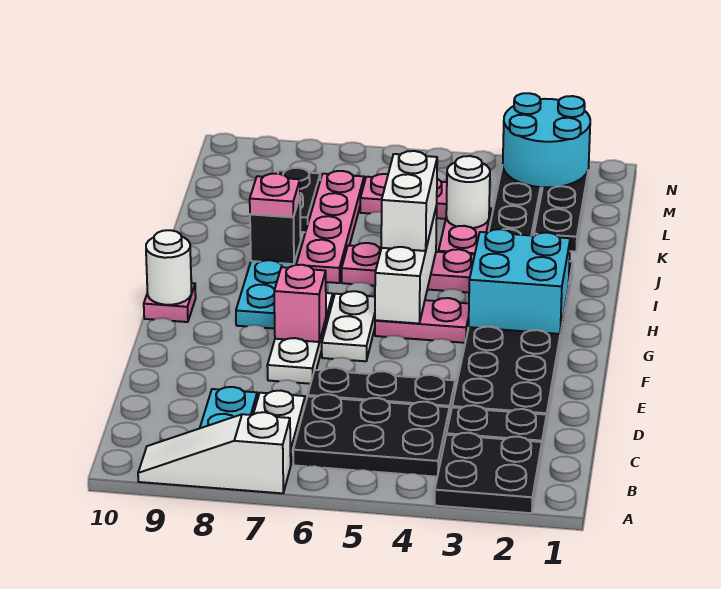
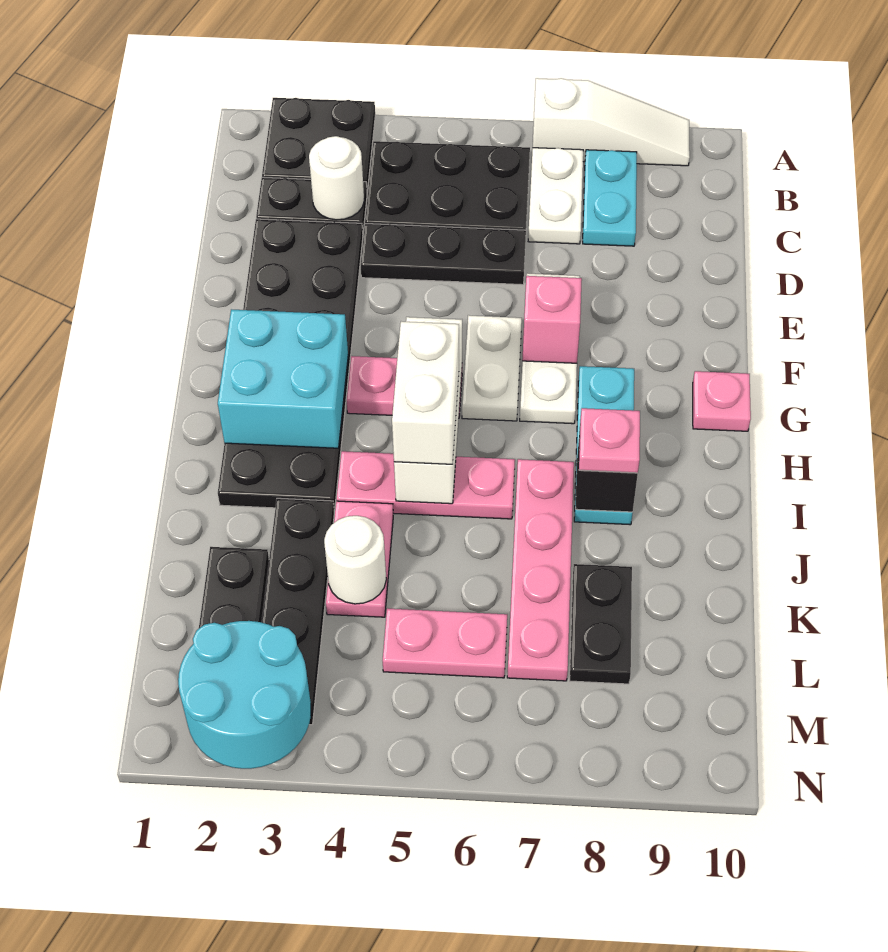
white 1x1 round brick [146,230,191,305] -> white 1x1 round brick moved to [309,136,364,220]

